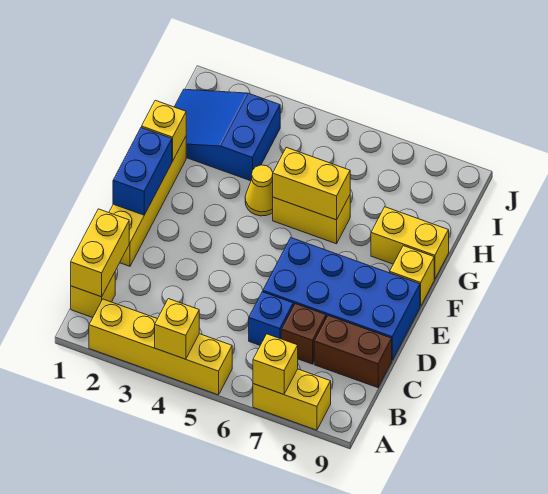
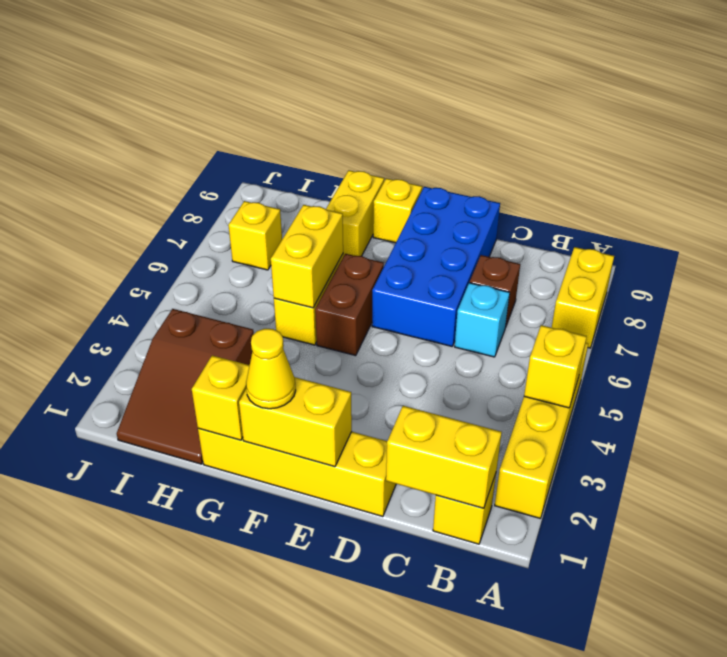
yellow 1x1 brick [253,334,298,394] -> yellow 1x1 brick moved to [228,201,282,270]
blue 1x1 brick [249,292,293,345] -> cyan 1x1 brick [455,283,510,357]
brown 1x2 brick [314,316,392,388] -> brown 1x2 brick moved to [315,254,384,356]
blue 1x2 brick [113,128,172,215] -> yellow 1x2 brick [239,377,352,467]
yellow 1x1 cone [245,165,273,216] -> yellow 1x1 cone moved to [246,329,296,409]
blue 2x3 slope [175,89,280,181] -> brown 2x3 slope [117,309,254,464]

